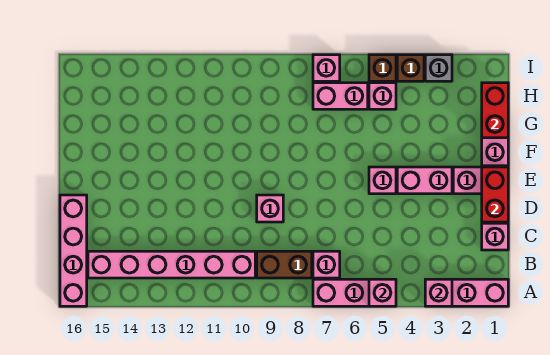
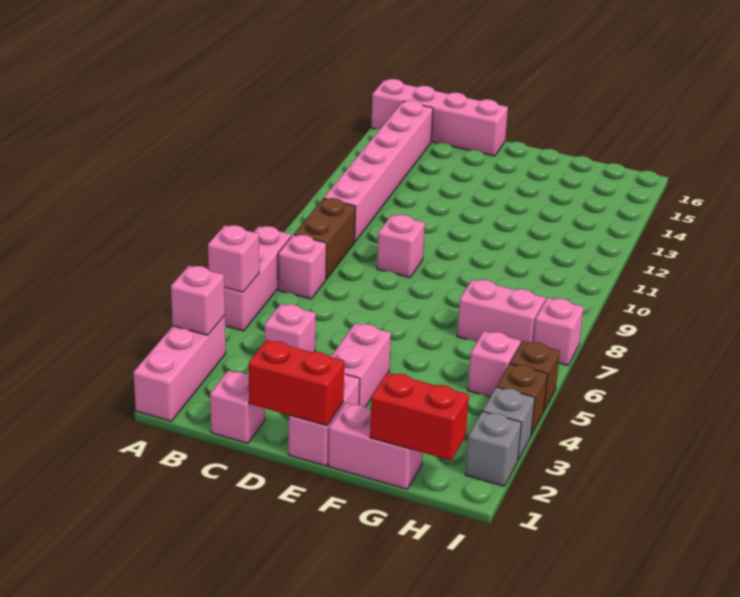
pink 1x1 brick [369,167,396,194] -> pink 1x1 brick moved to [265,304,316,352]
pink 1x2 brick [313,83,368,109] -> pink 1x2 brick turned to [457,279,545,344]
none -> grey 1x1 brick [465,411,521,486]

